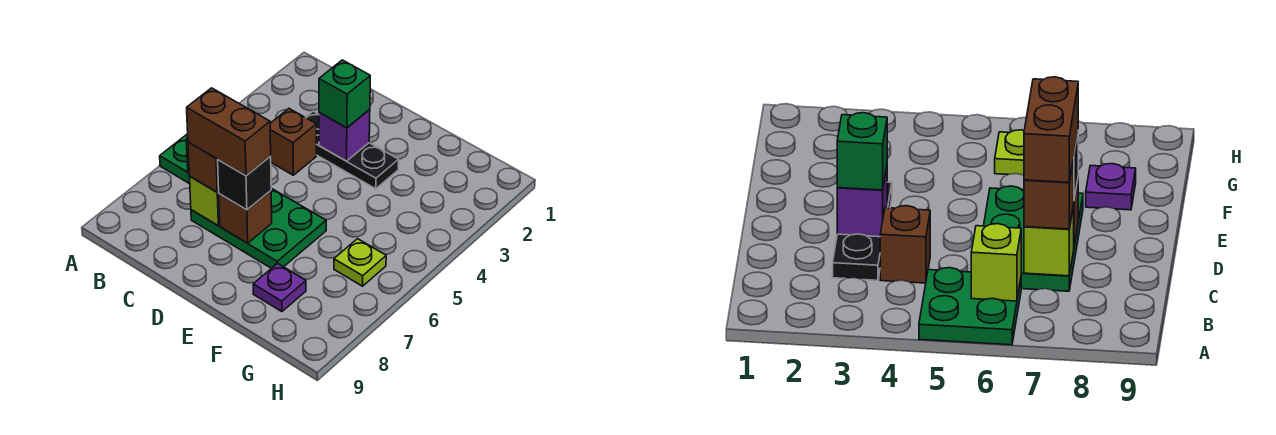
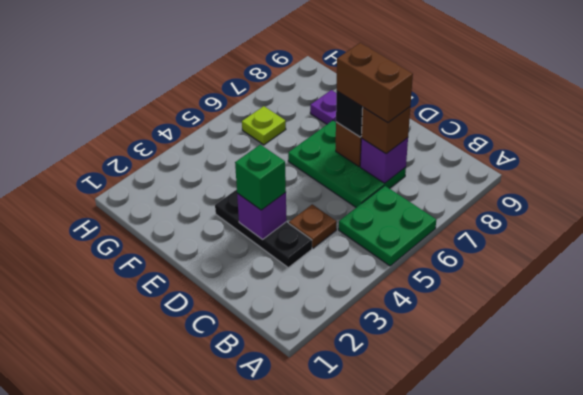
lime 1x1 brick [971,224,1021,301] -> none
brown 1x1 brick [270,109,316,175] -> brown 1x1 plate [289,204,337,248]
lime 1x1 brick [190,177,220,226] -> purple 1x1 brick [360,138,408,183]

